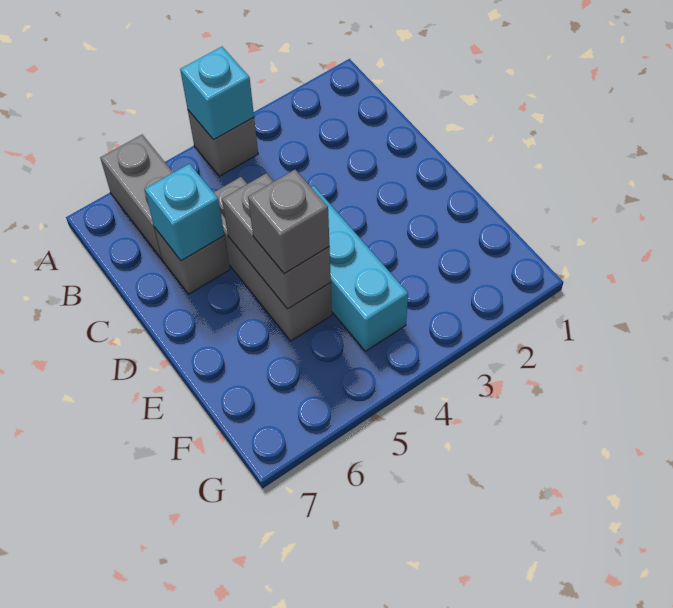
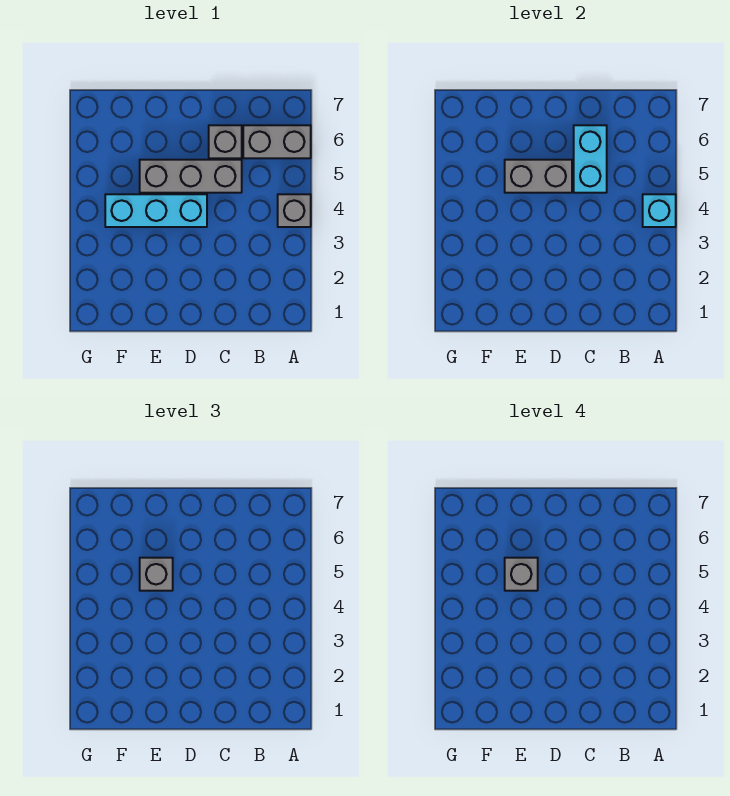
cyan 1x1 brick [145,164,224,261] -> cyan 1x2 brick [574,125,607,193]
none -> grey 1x1 brick [505,558,538,591]

